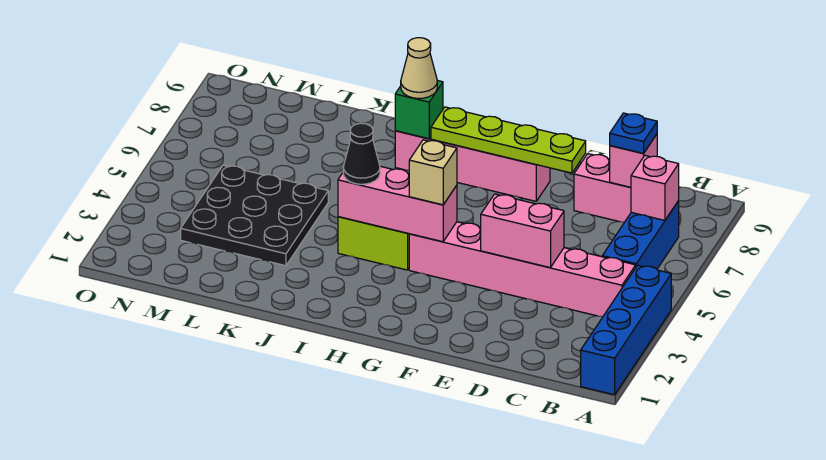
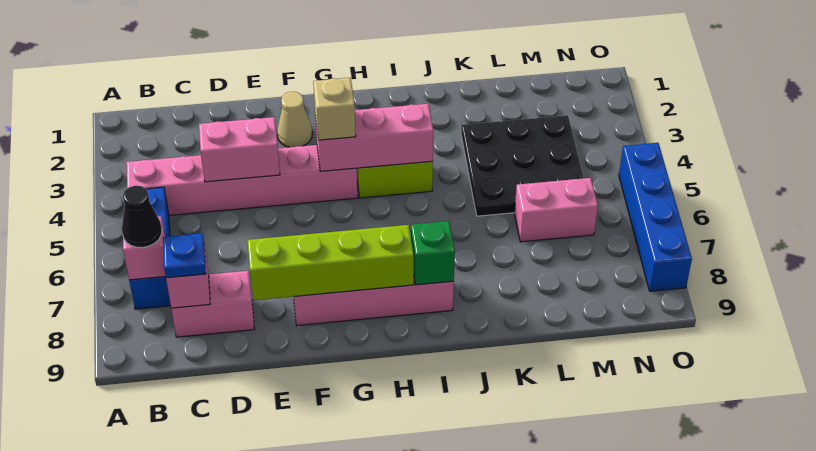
blue 1x4 brick [581,265,671,395] -> blue 1x4 brick moved to [619,143,692,291]
lime 1x4 plate [431,107,586,173] -> lime 1x4 brick [247,225,414,300]
black 1x1 cone [343,123,380,184] -> black 1x1 cone moved to [122,186,162,248]
tan 1x1 cone [401,38,437,98] -> tan 1x1 cone moved to [277,92,312,147]
none -> pink 1x2 brick [515,178,598,242]

